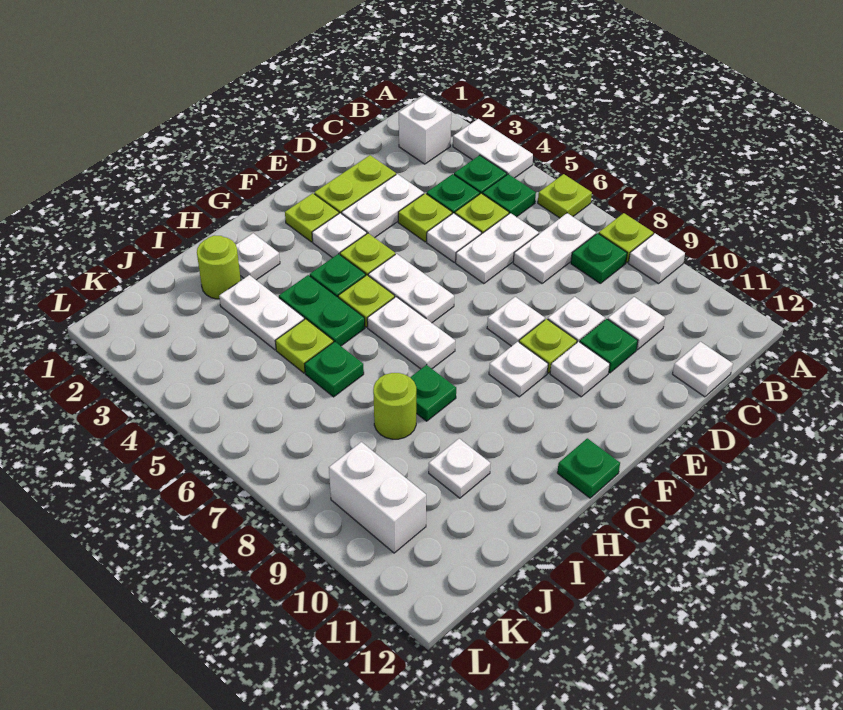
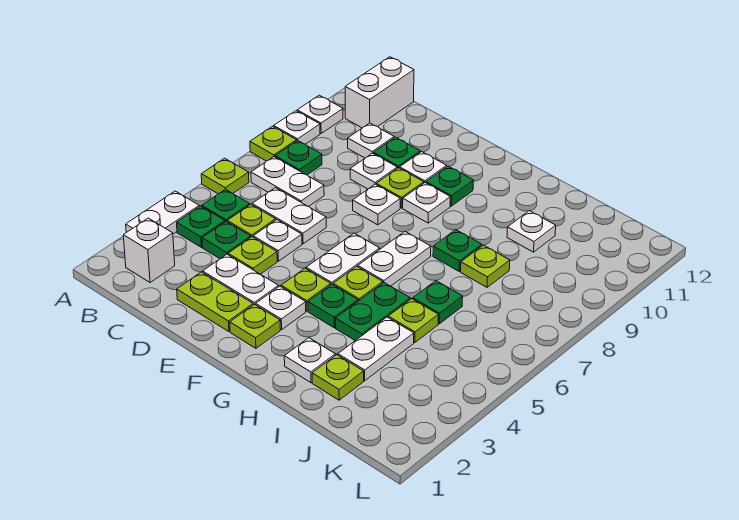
white 1x1 plate [673,342,733,397] -> white 1x1 plate moved to [297,95,343,133]
green 1x1 plate [557,438,620,498] -> green 1x1 plate moved to [426,166,473,206]
lime 1x1 round brick [197,236,241,299] -> lime 1x1 plate [312,355,364,400]
lime 1x1 round brick [373,373,416,439] -> lime 1x1 plate [461,245,510,287]
white 1x2 brick [329,442,426,553] -> white 1x2 brick moved to [345,57,414,128]

